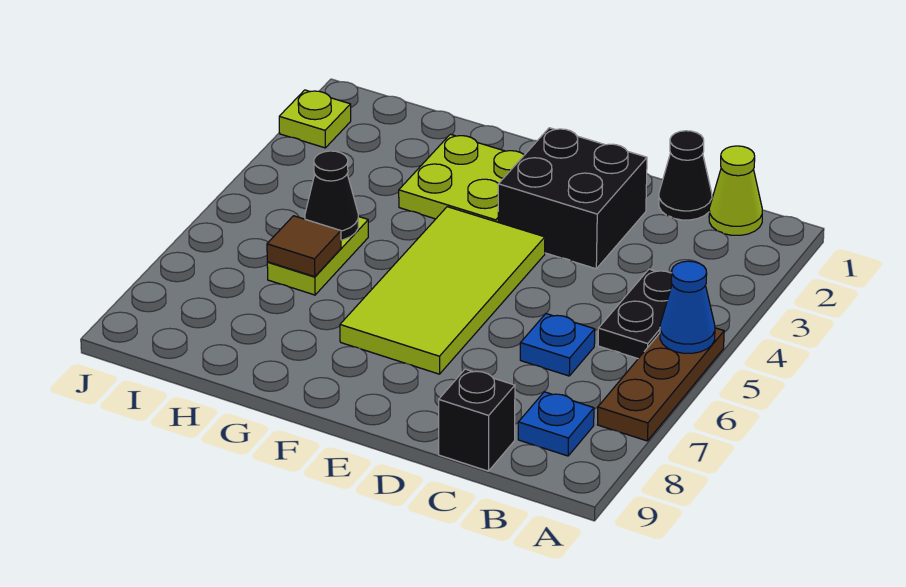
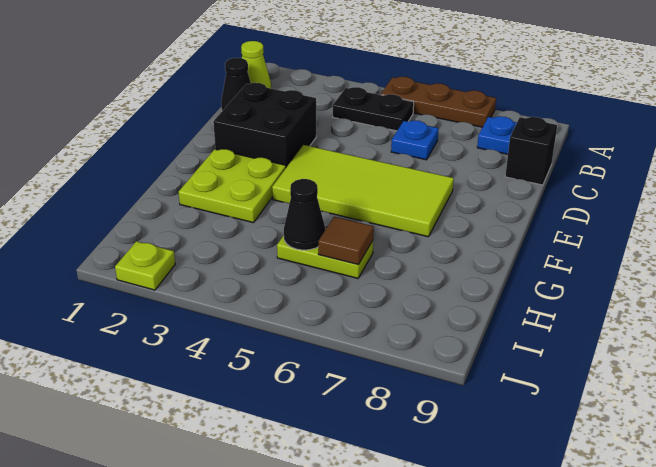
blue 1x1 cone [660,261,715,353] -> none

